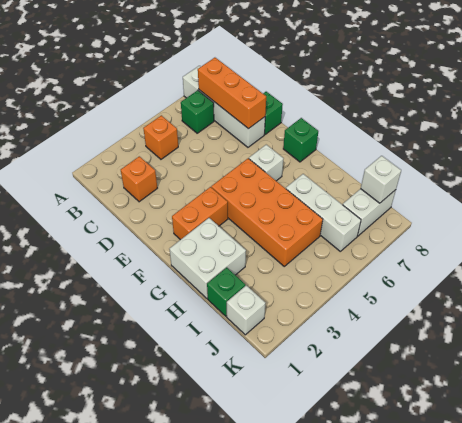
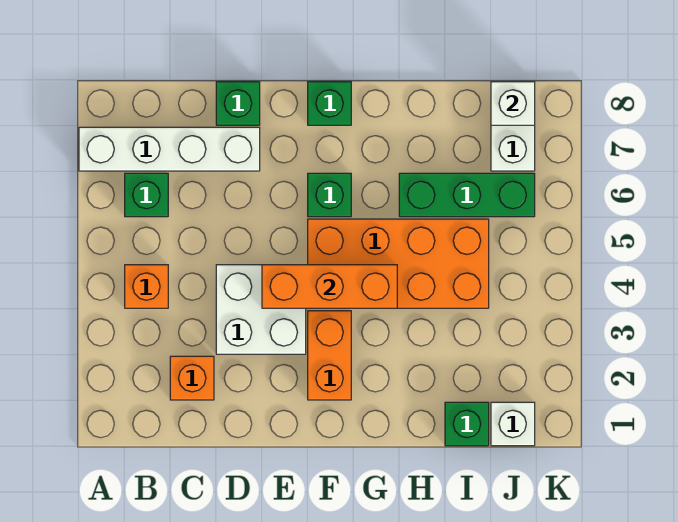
orange 1x3 brick [198,58,266,129] -> orange 1x3 brick moved to [262,265,397,308]
white 1x1 brick [249,145,284,181] -> green 1x1 brick [308,173,351,217]
white 2x2 brick [169,218,246,299] -> white 2x2 brick moved to [216,265,306,354]
white 1x3 brick [286,174,361,251] -> green 1x3 brick [399,173,535,217]

